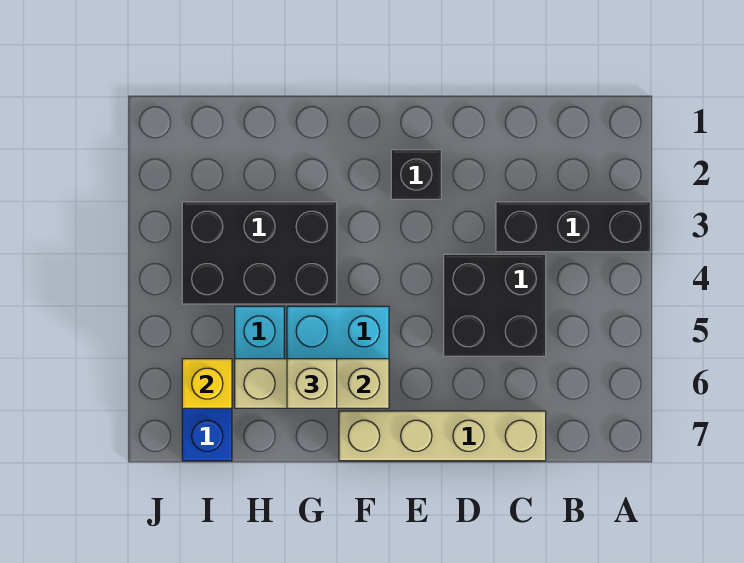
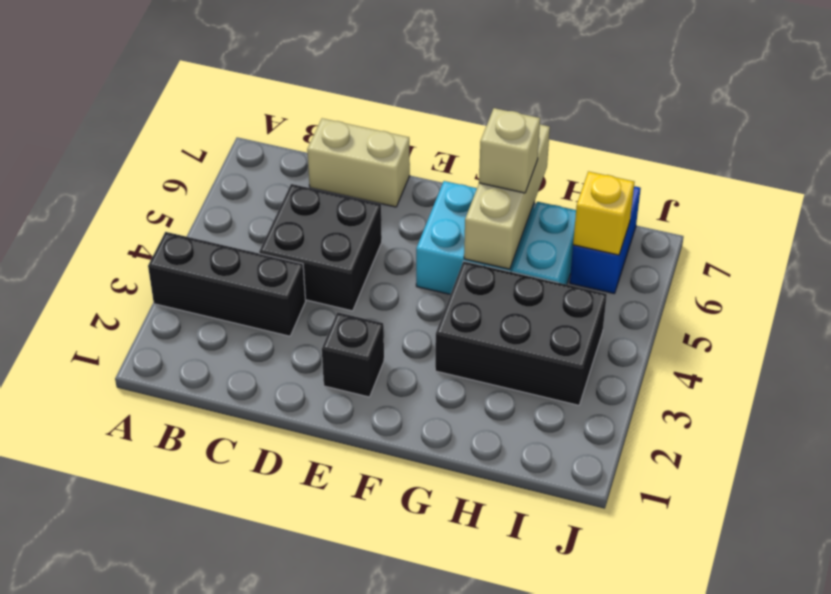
tan 1x4 brick [339,411,546,461] -> tan 1x2 brick [307,118,410,207]
tan 1x3 brick [235,359,389,408] -> tan 1x3 brick turned to [464,125,550,269]

